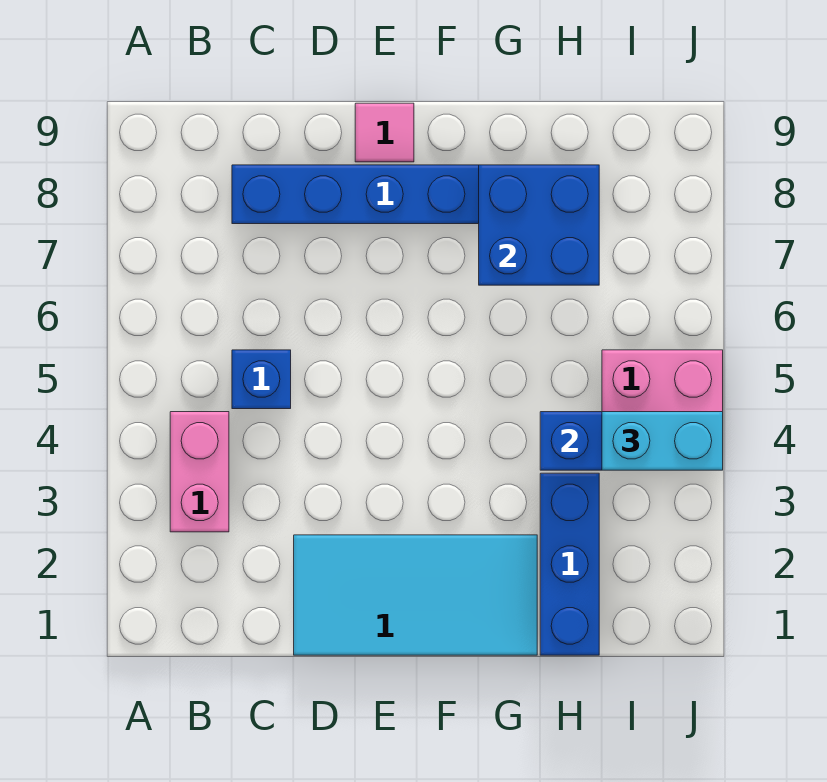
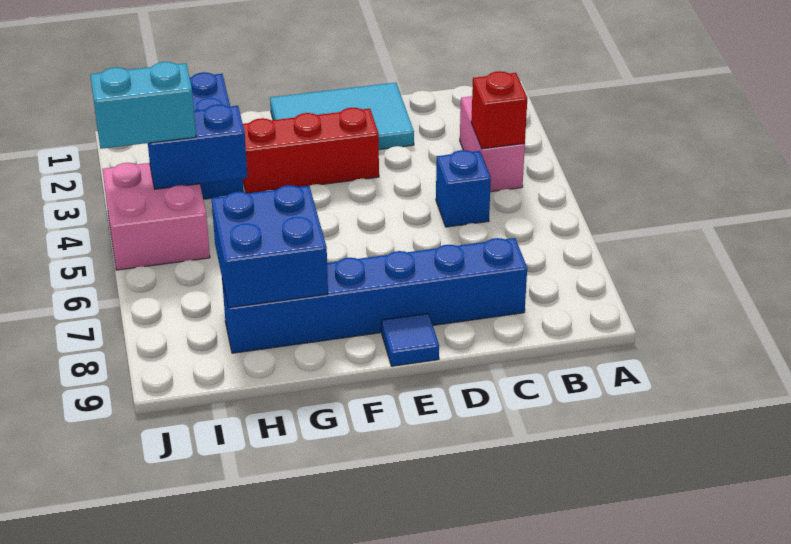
none -> red 1x1 brick [471,71,527,149]
cyan 2x4 tile [294,535,537,655] -> cyan 2x3 tile [270,83,414,150]
none -> red 1x3 brick [243,108,379,193]
pink 1x1 tile [355,103,414,162] -> blue 1x1 tile [382,313,439,366]

